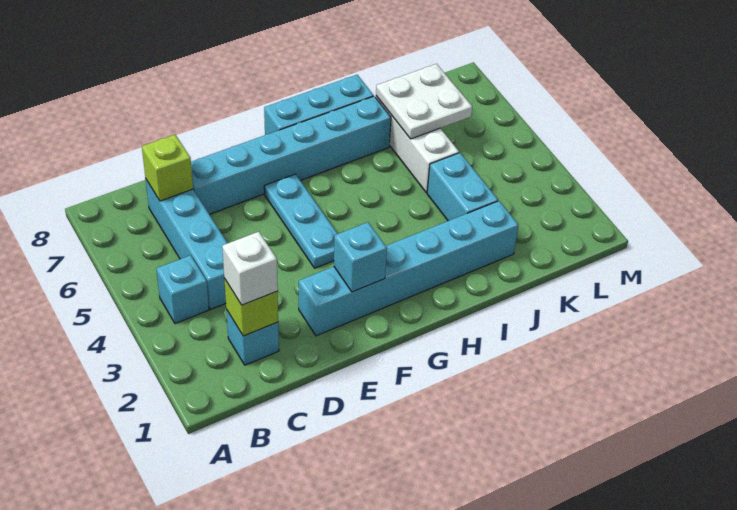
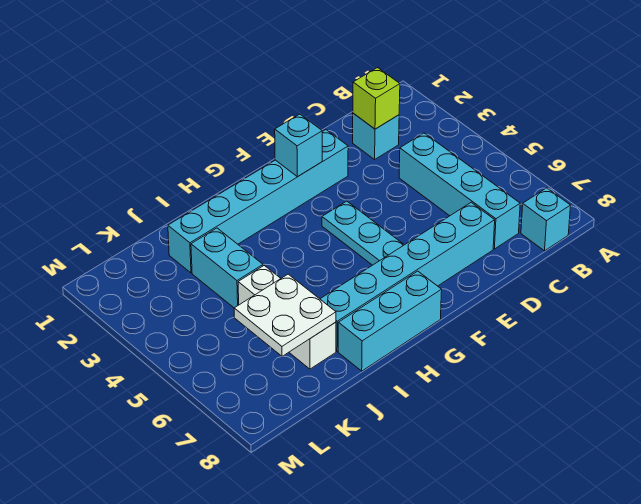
cyan 1x1 brick [156,255,209,324] -> cyan 1x1 brick moved to [521,188,571,251]
white 1x1 brick [222,232,278,305] -> none
lime 1x1 brick [142,135,193,201] -> none

